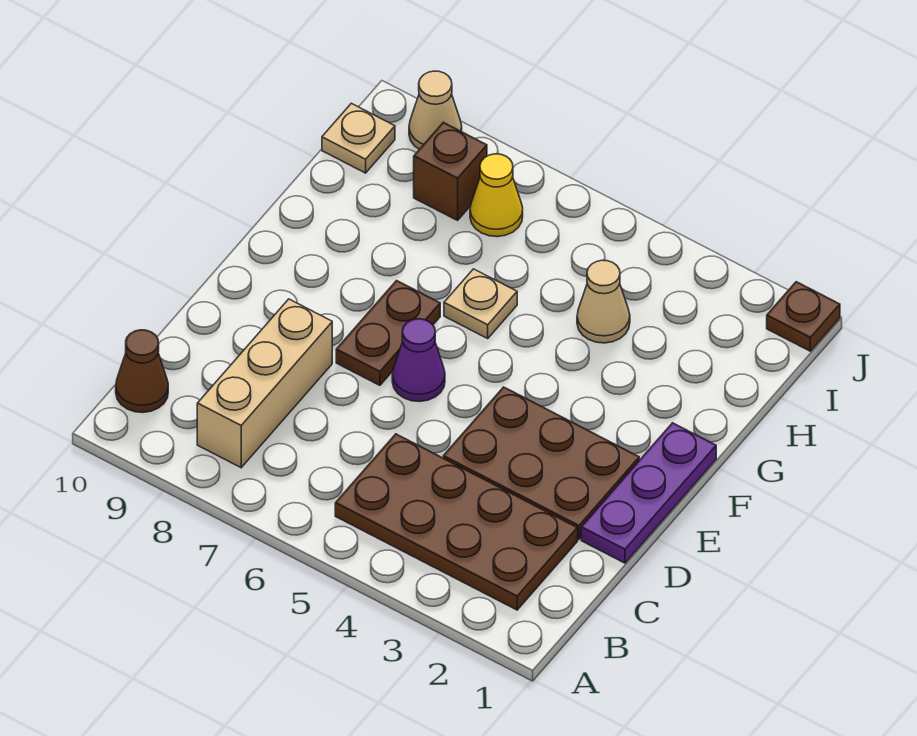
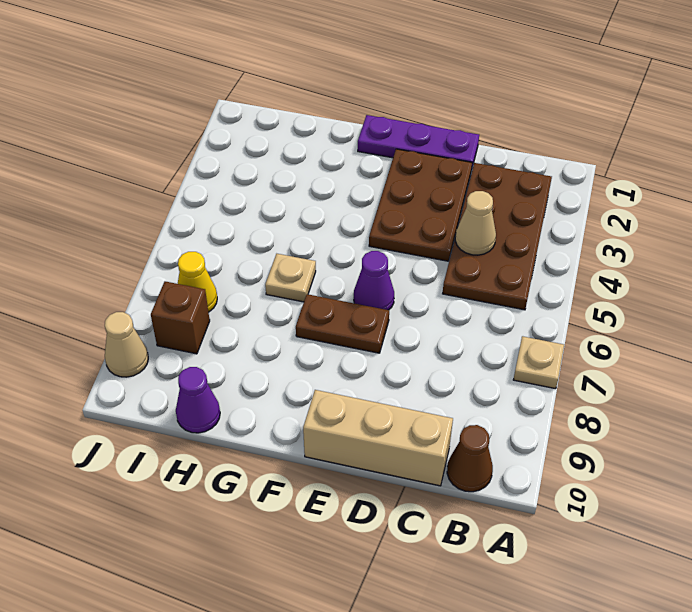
tan 1x3 brick [197,299,332,468] -> tan 1x3 brick moved to [303,390,453,486]
tan 1x1 cone [577,260,630,343] -> tan 1x1 cone moved to [455,191,496,255]
none -> purple 1x1 cone [176,367,220,433]
tan 1x1 plate [322,103,395,173] -> tan 1x1 plate moved to [513,336,564,389]
brown 1x1 plate [767,282,840,351] -> none

